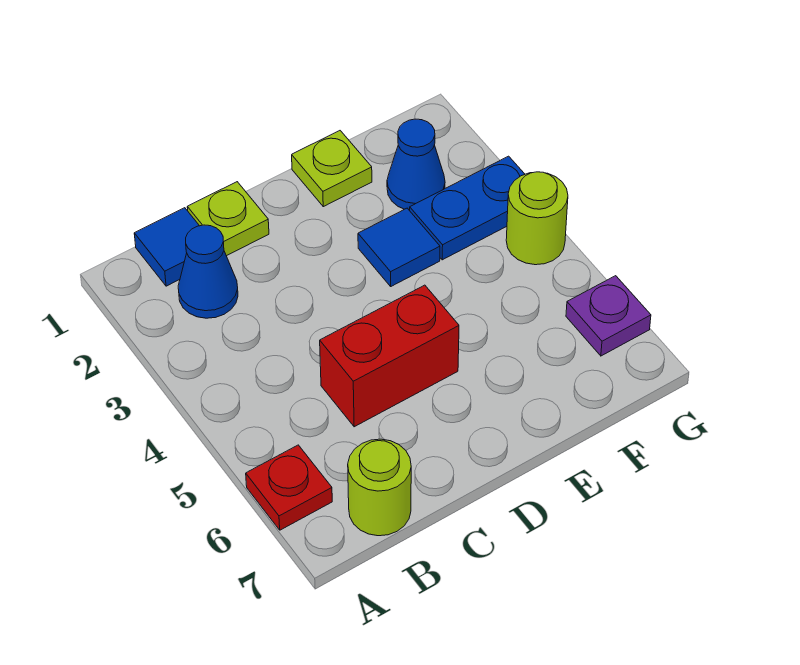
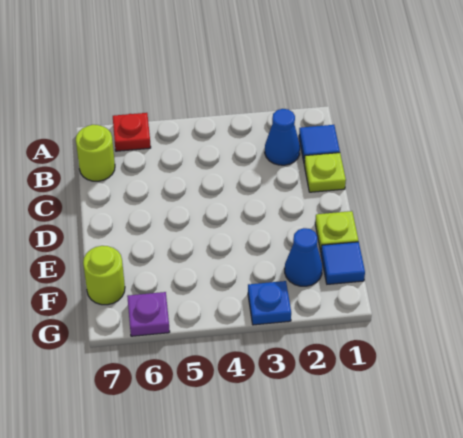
red 1x2 brick [320,285,459,427] -> none
blue 1x1 tile [358,208,440,286] -> blue 1x1 tile moved to [321,242,365,284]
blue 1x2 plate [410,156,525,260] -> blue 1x1 plate [248,281,291,325]
lime 1x1 round brick [506,172,568,265] -> lime 1x1 round brick moved to [83,246,125,305]

